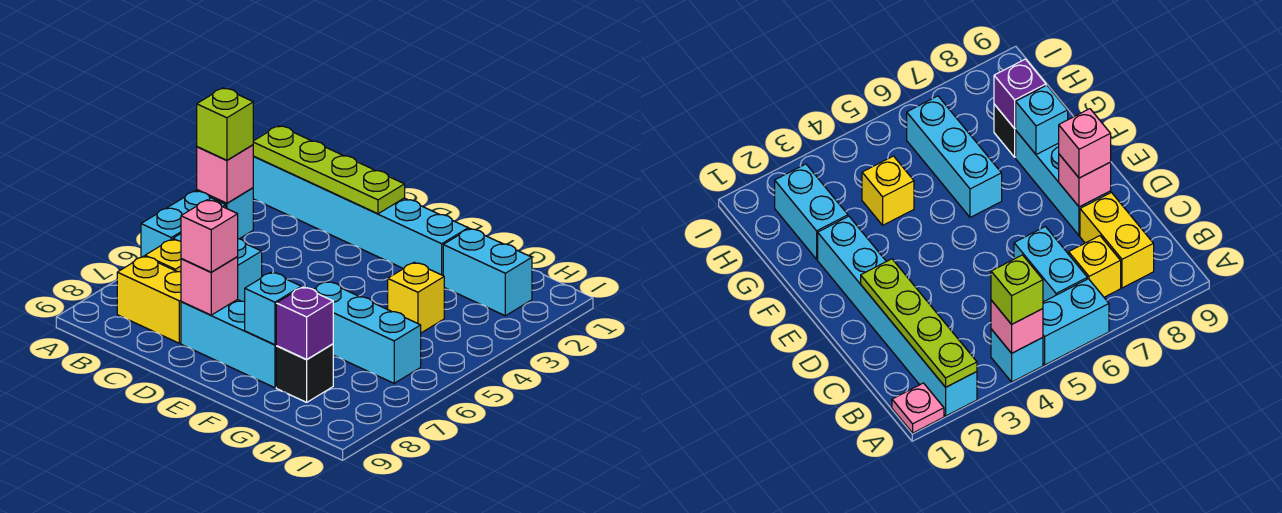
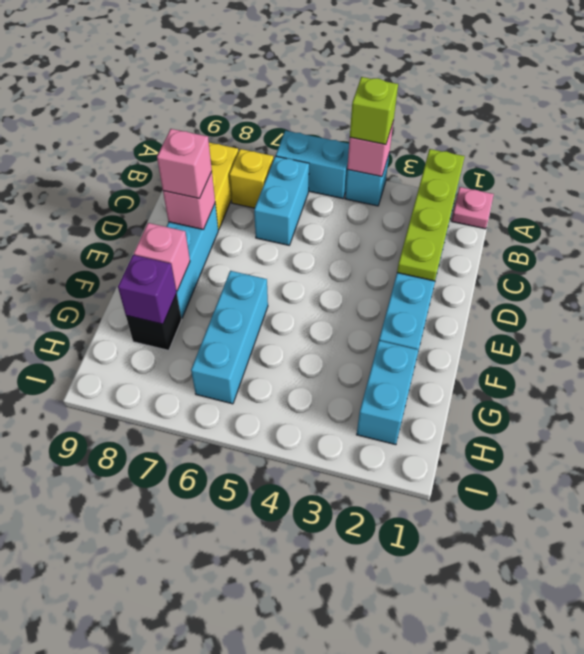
cyan 1x1 brick [245,272,301,345] -> pink 1x1 brick [134,223,190,291]
yellow 1x1 brick [388,262,444,333] -> none

